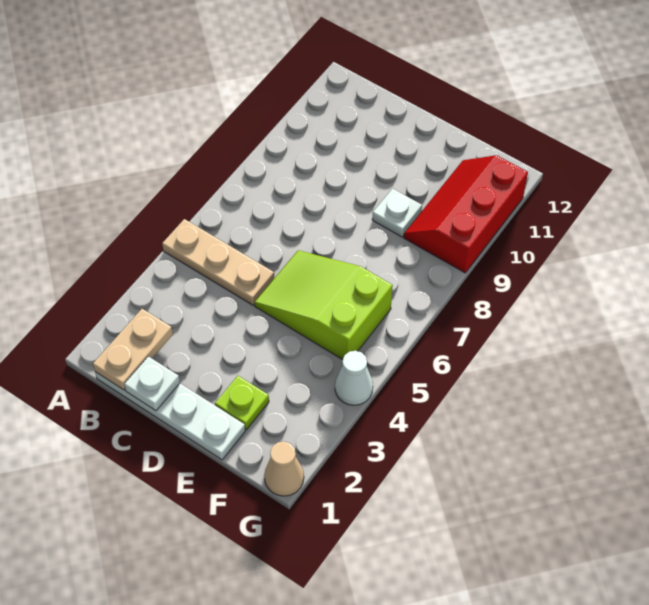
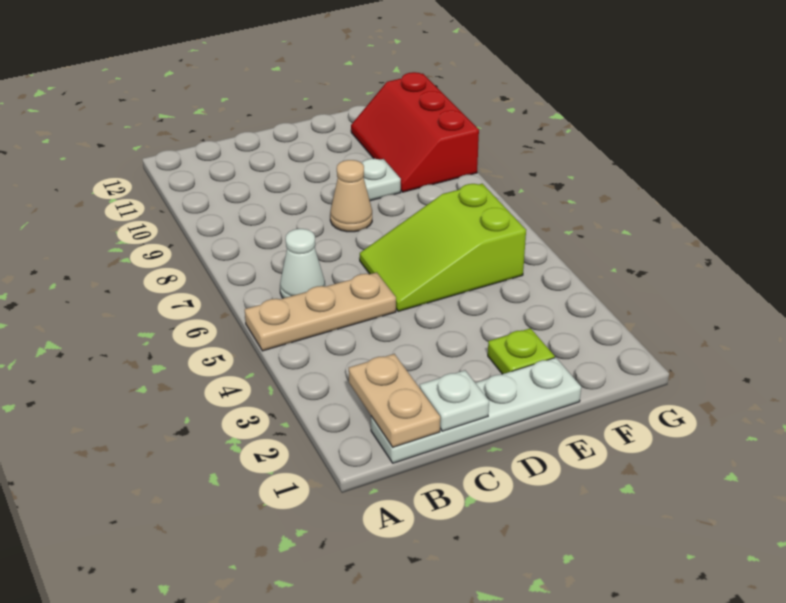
tan 1x1 cone [264,442,304,496] -> tan 1x1 cone moved to [330,160,372,232]
white 1x1 cone [335,351,373,405] -> white 1x1 cone moved to [280,229,325,298]

